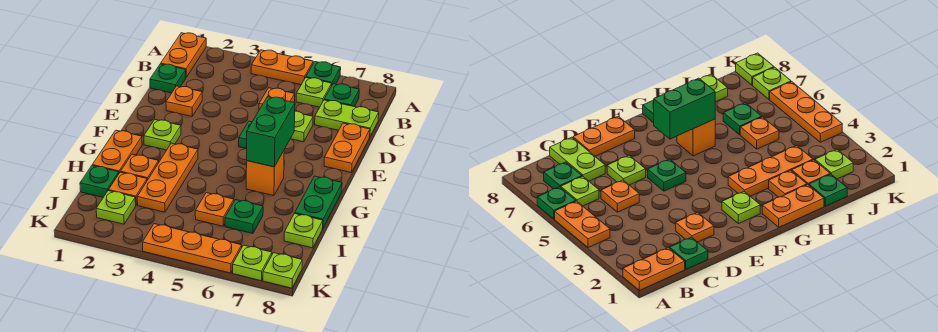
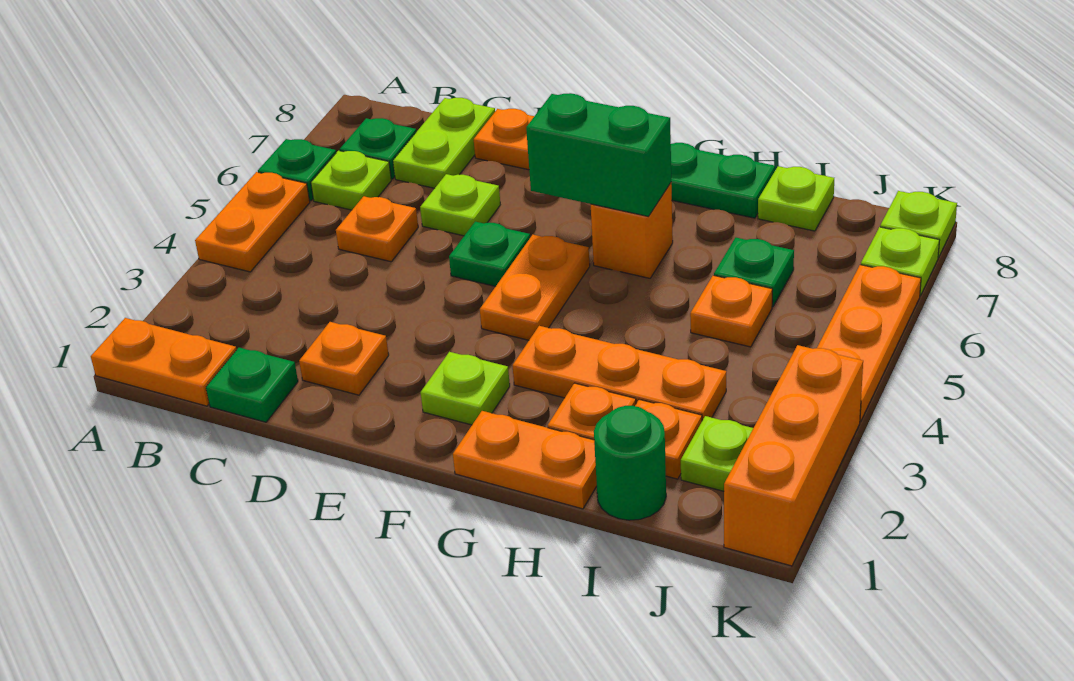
none -> orange 1x2 plate [480,235,590,340]
green 1x1 plate [80,166,119,197] -> green 1x1 round brick [594,406,666,520]
none -> orange 1x3 brick [724,345,863,566]

